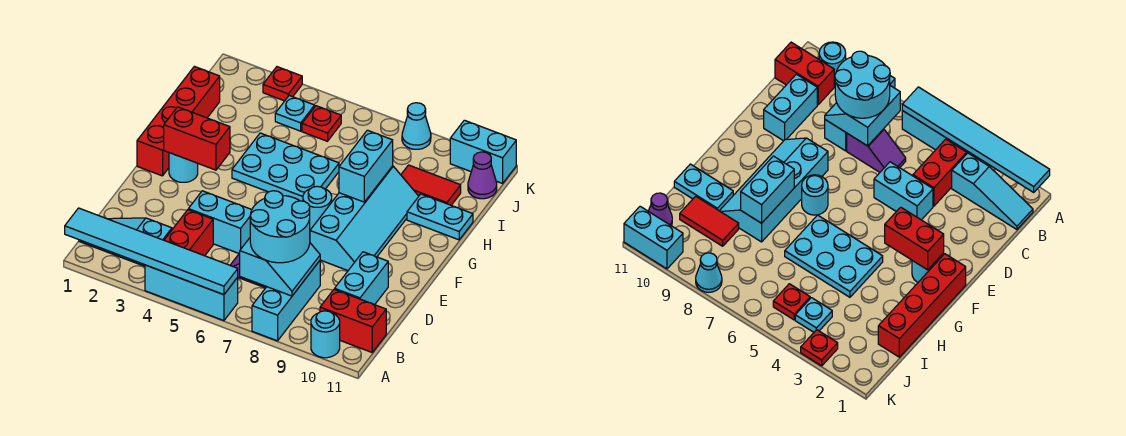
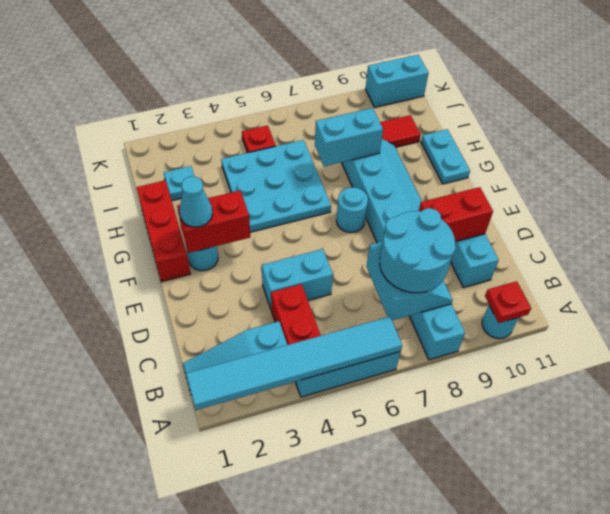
red 1x2 brick [320,289,386,352] -> red 1x2 brick moved to [419,187,493,242]
purple 1x2 slope [847,129,906,172] -> none
red 1x4 brick [137,66,220,176] -> red 1x3 brick [137,180,191,282]
cyan 2x3 plate [232,133,339,201] -> cyan 3x3 plate [221,140,331,232]
cyan 1x2 brick [339,130,393,202] -> cyan 1x2 brick turned to [315,108,383,166]
cyan 1x2 plate [407,194,473,240] -> cyan 1x2 plate turned to [421,129,470,184]
cyan 1x1 plate [275,96,315,131] -> cyan 1x1 plate moved to [164,166,194,201]
purple 1x1 cone [468,152,497,199] -> none
red 1x1 plate [263,67,302,101] -> red 1x1 plate moved to [485,281,531,323]
cyan 1x1 cone [402,103,431,149] -> cyan 1x1 cone moved to [180,177,213,227]

